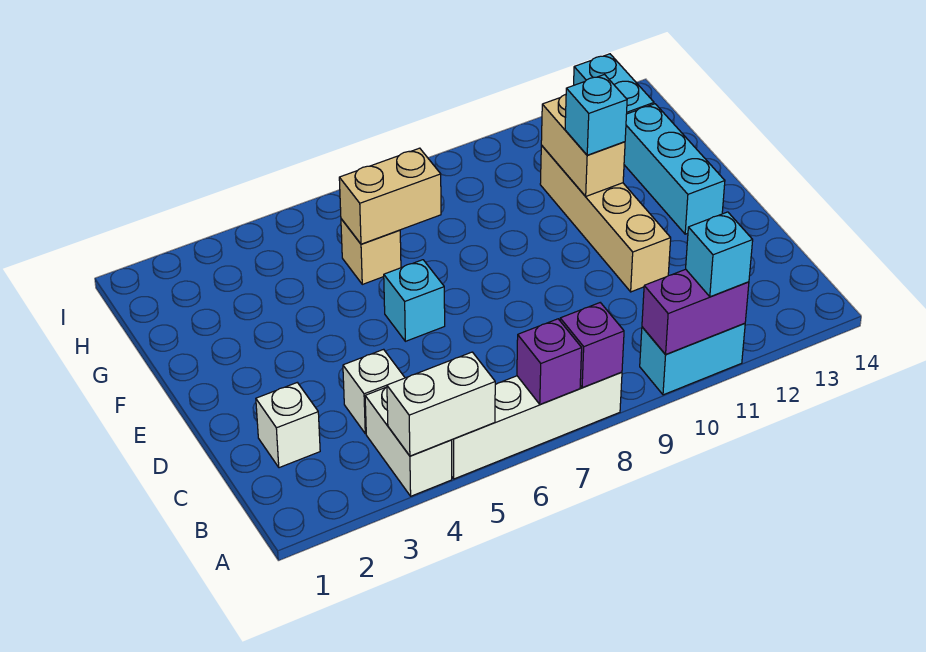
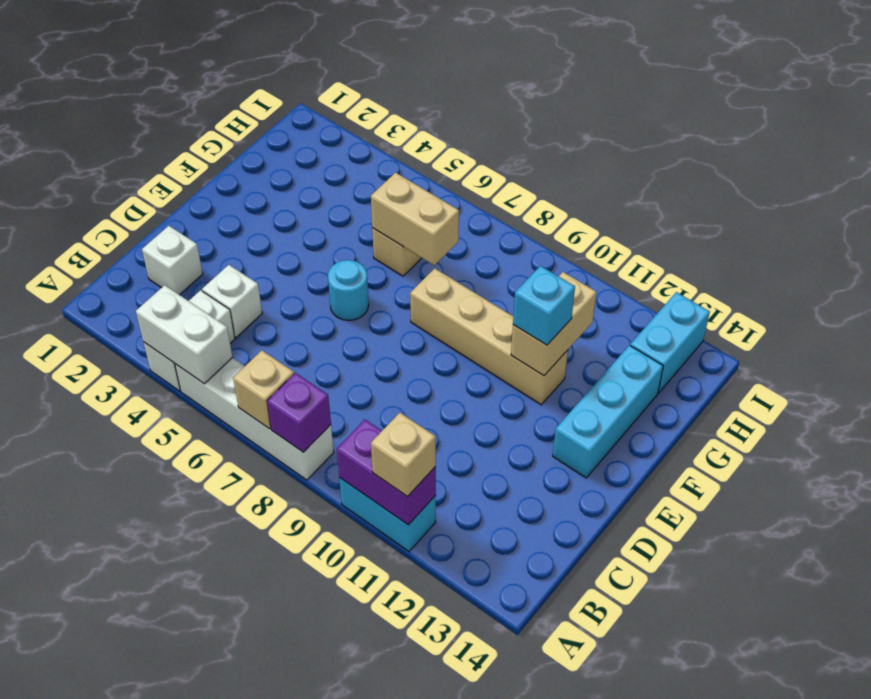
purple 1x1 brick [517,319,582,404] -> tan 1x1 brick [233,350,294,429]
cyan 1x1 brick [686,212,753,297] -> tan 1x1 brick [371,413,436,497]
tan 1x4 brick [540,145,671,292] -> tan 1x4 brick turned to [410,268,568,405]
cyan 1x1 brick [384,260,445,341] -> cyan 1x1 round brick [328,260,369,321]

